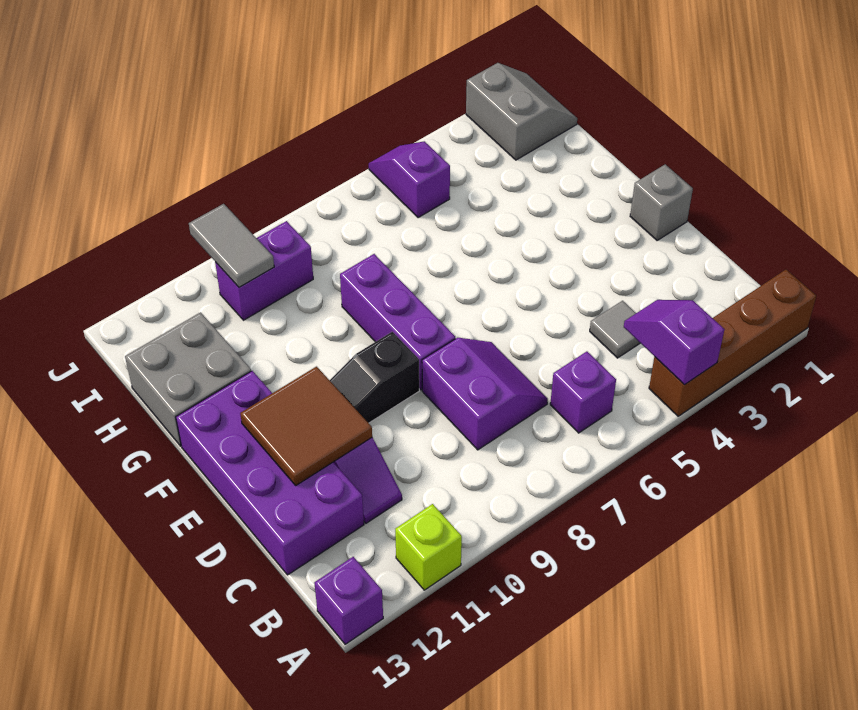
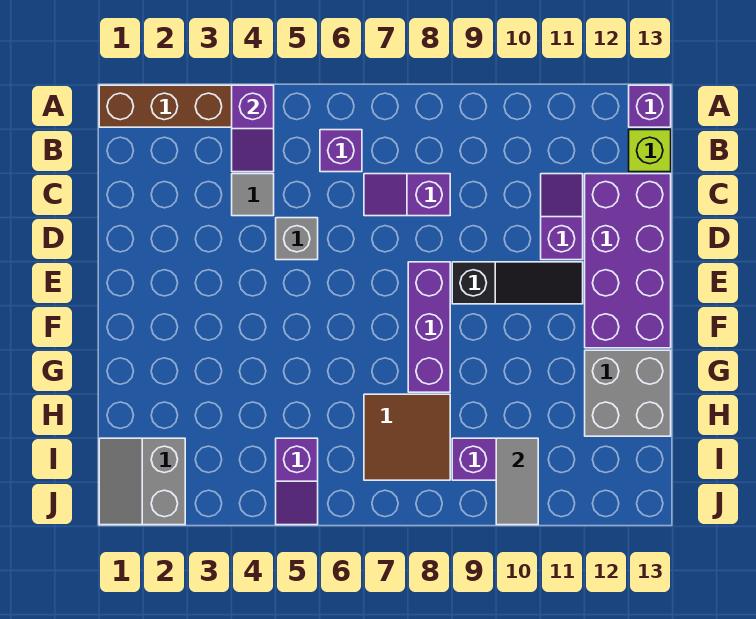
lime 1x1 brick [395,504,462,590] -> lime 1x1 brick moved to [629,130,671,172]
purple 2x2 slope [422,338,548,450] -> purple 1x2 slope [364,174,450,216]
brown 2x2 tile [240,367,372,485] -> brown 2x2 tile moved to [364,394,450,480]
grey 1x1 brick [630,164,693,241] -> grey 1x1 brick moved to [276,218,318,260]

